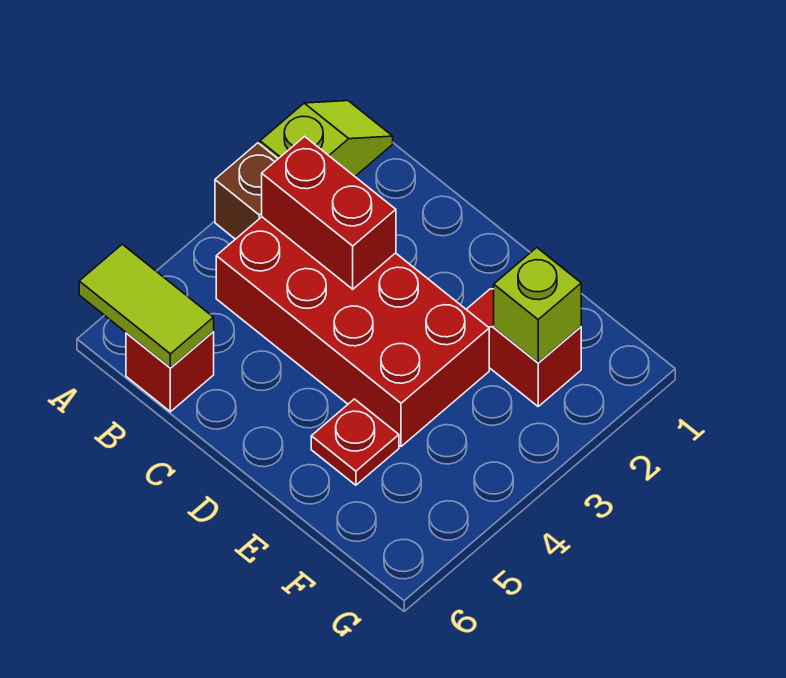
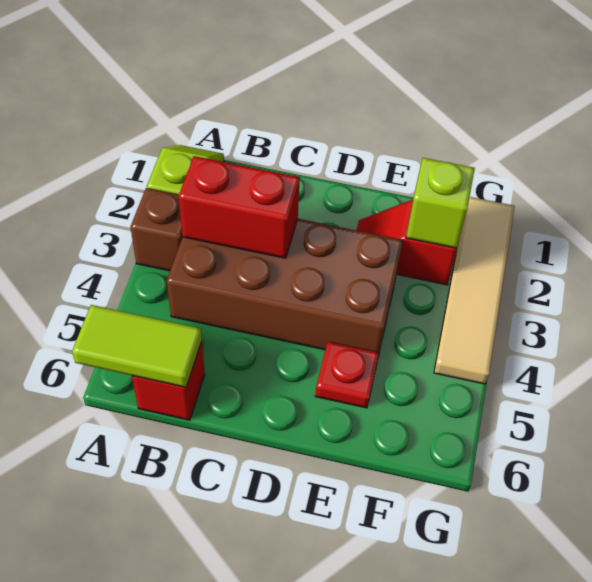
red 2x4 brick [216,217,489,446] -> brown 2x4 brick [167,219,403,357]
none -> tan 1x4 tile [434,197,515,384]

